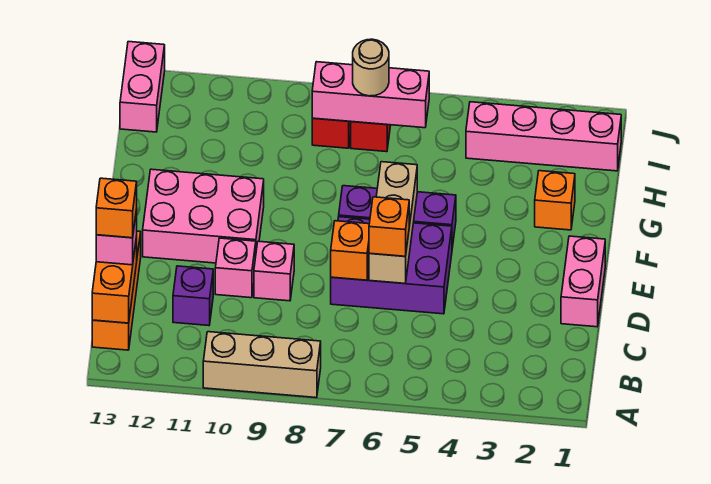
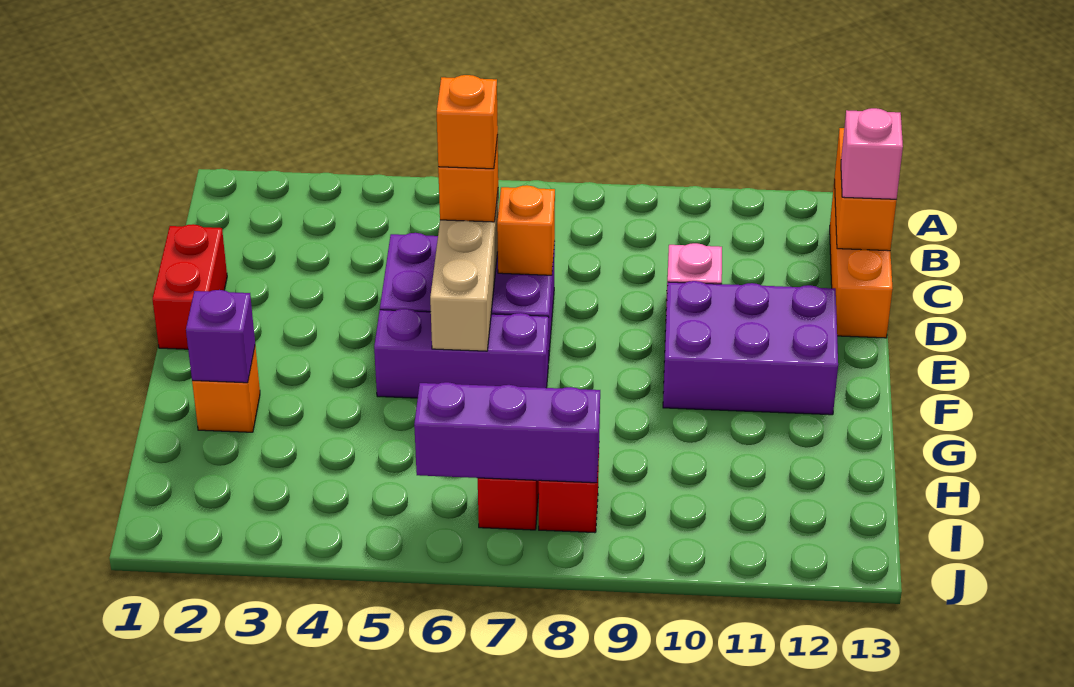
tan 1x3 brick [203,332,321,398] -> none
purple 1x1 brick [173,266,213,326] -> purple 1x1 brick moved to [186,290,255,383]
orange 1x1 brick [96,178,137,238] -> orange 1x1 brick moved to [437,75,498,169]
pink 1x2 brick [561,236,605,327] -> red 1x2 brick [152,224,227,349]
pink 1x1 brick [254,241,294,301] -> none
pink 2x3 brick [143,169,264,263] -> purple 2x3 brick [663,281,838,415]
pink 1x4 brick [466,102,621,171] -> none
pink 1x3 brick [312,62,429,128] -> purple 1x3 brick [414,382,600,483]
tan 1x1 round brick [353,39,389,96] -> none
pink 1x2 brick [120,42,165,132] -> none

